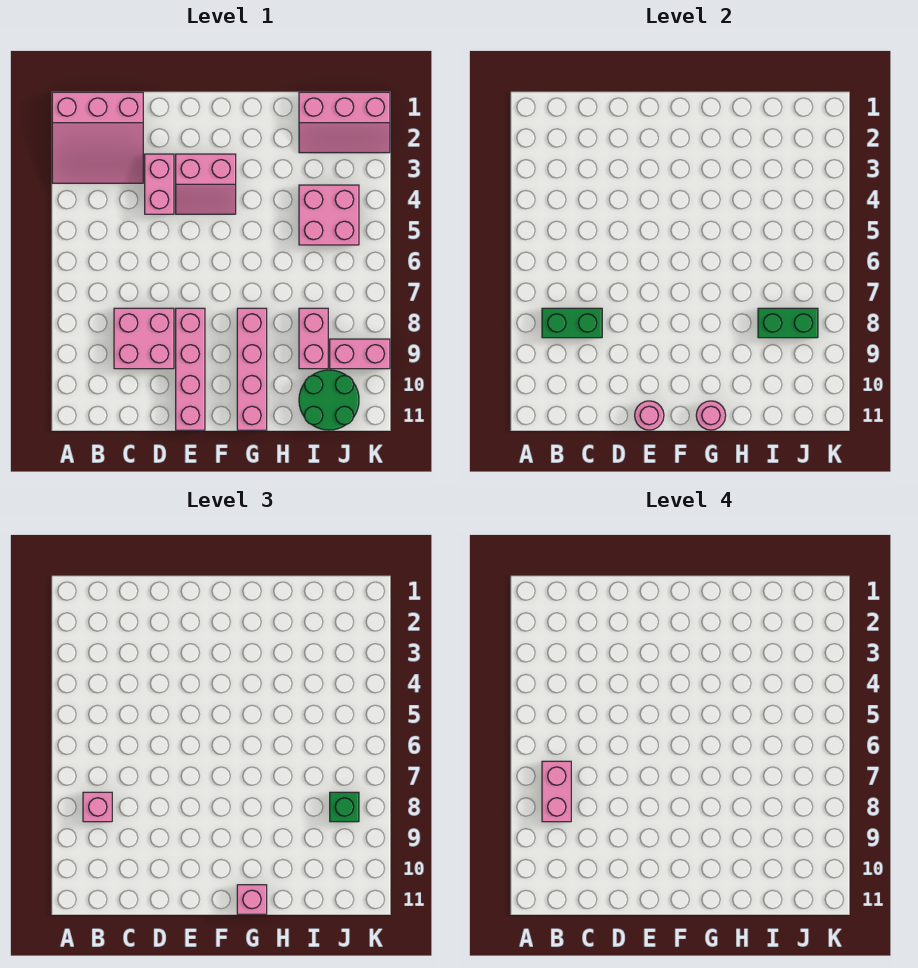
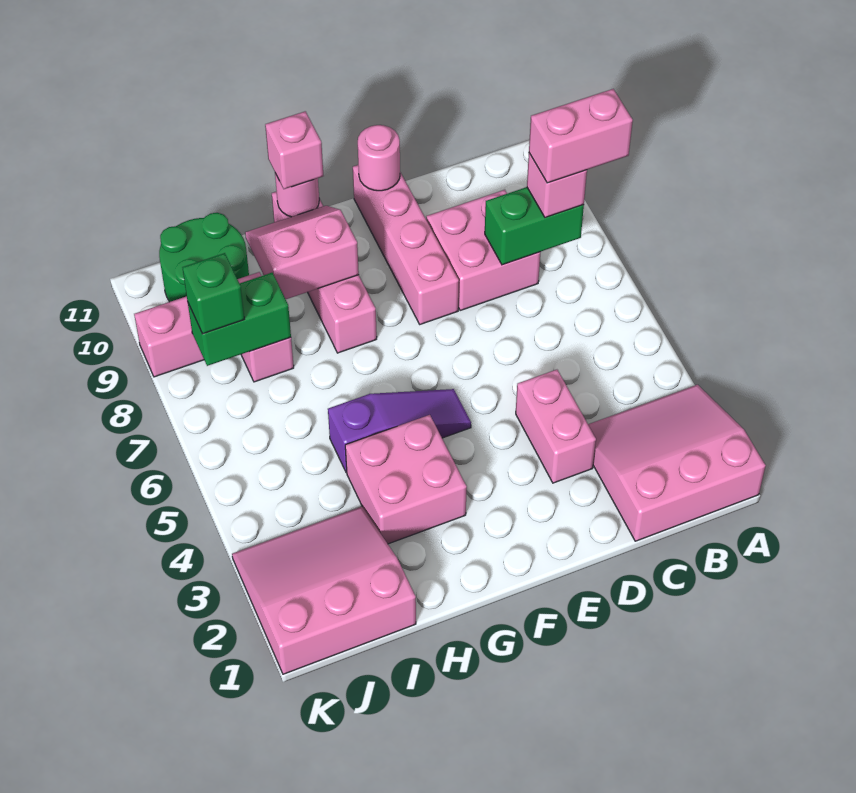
pink 1x2 brick [542,761,571,822] -> pink 1x2 brick turned to [529,89,633,183]
pink 2x2 slope [176,154,236,214] -> pink 2x2 slope moved to [245,206,359,299]
none -> purple 1x3 slope [328,389,471,472]
pink 2x3 slope [299,92,390,153] -> pink 3x3 slope [232,507,416,674]
pink 2x2 brick [299,185,359,245] -> pink 2x2 brick moved to [345,415,467,544]

